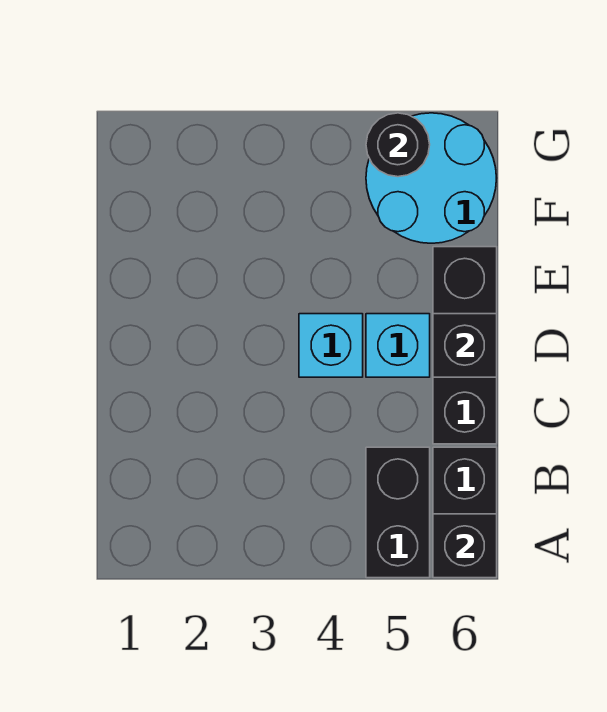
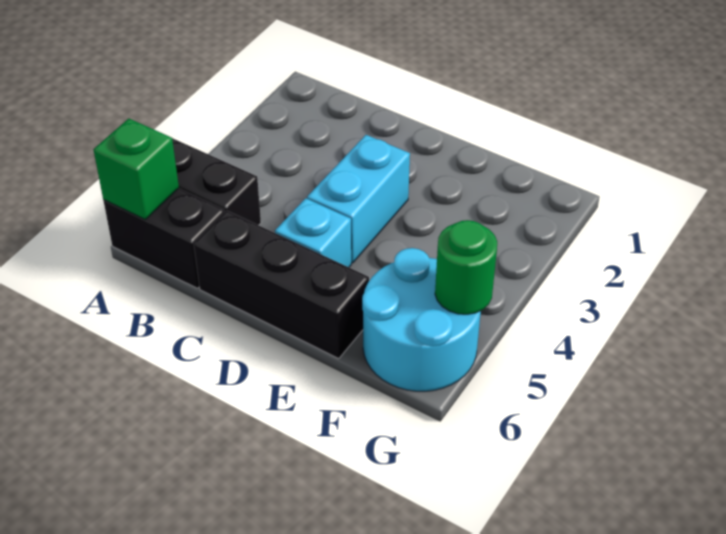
black 1x1 brick [433,514,497,578] -> green 1x1 brick [93,119,179,219]
cyan 1x1 brick [299,314,363,377] -> cyan 1x2 brick [307,135,410,263]
black 1x1 brick [433,314,497,377] -> none
black 1x1 round brick [366,113,430,177] -> green 1x1 round brick [435,220,497,314]

